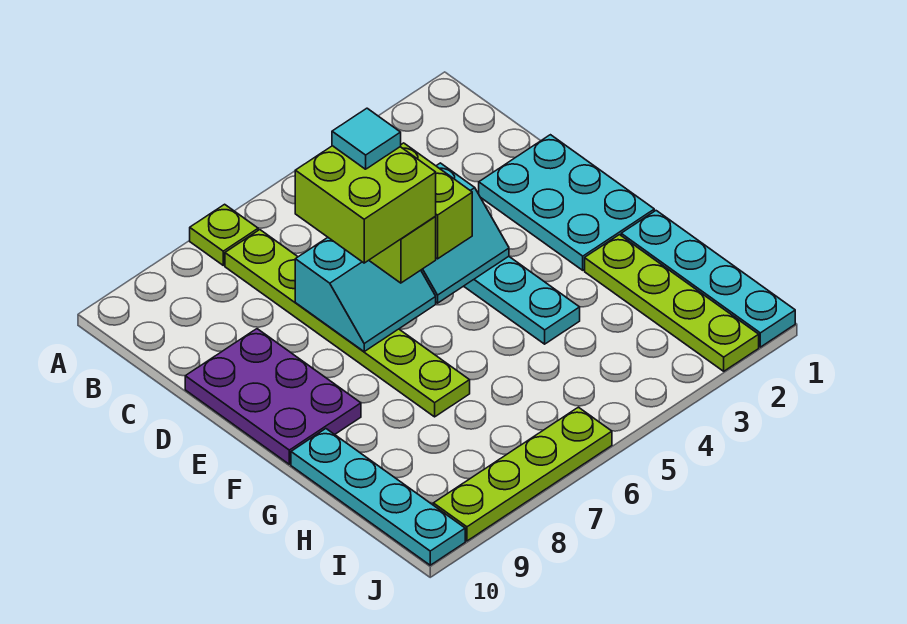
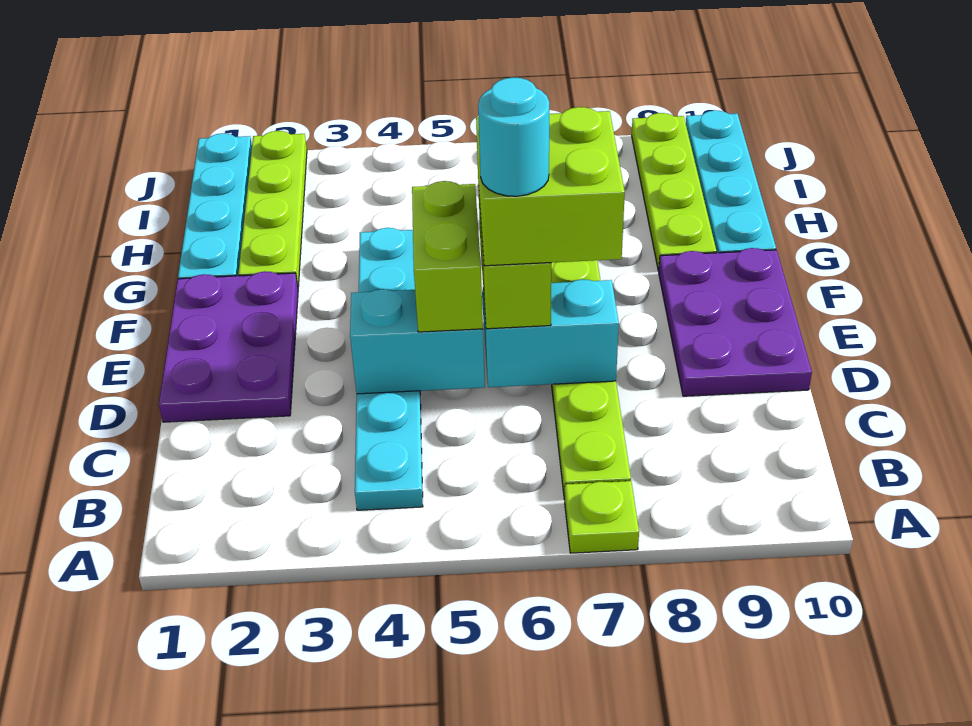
cyan 2x3 plate [479,135,654,270] -> purple 2x3 plate [159,271,298,422]
cyan 1x1 tile [332,108,401,169] -> cyan 1x1 round brick [478,78,549,196]
lime 1x4 plate [433,407,612,541] -> lime 1x4 plate turned to [632,113,717,271]

